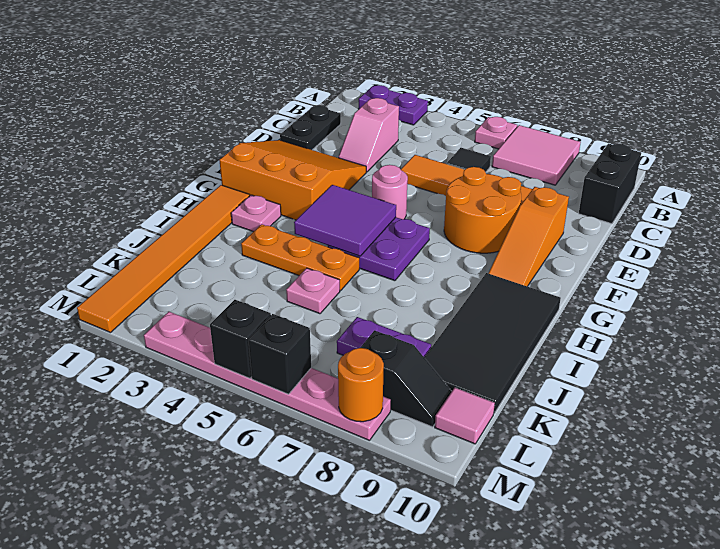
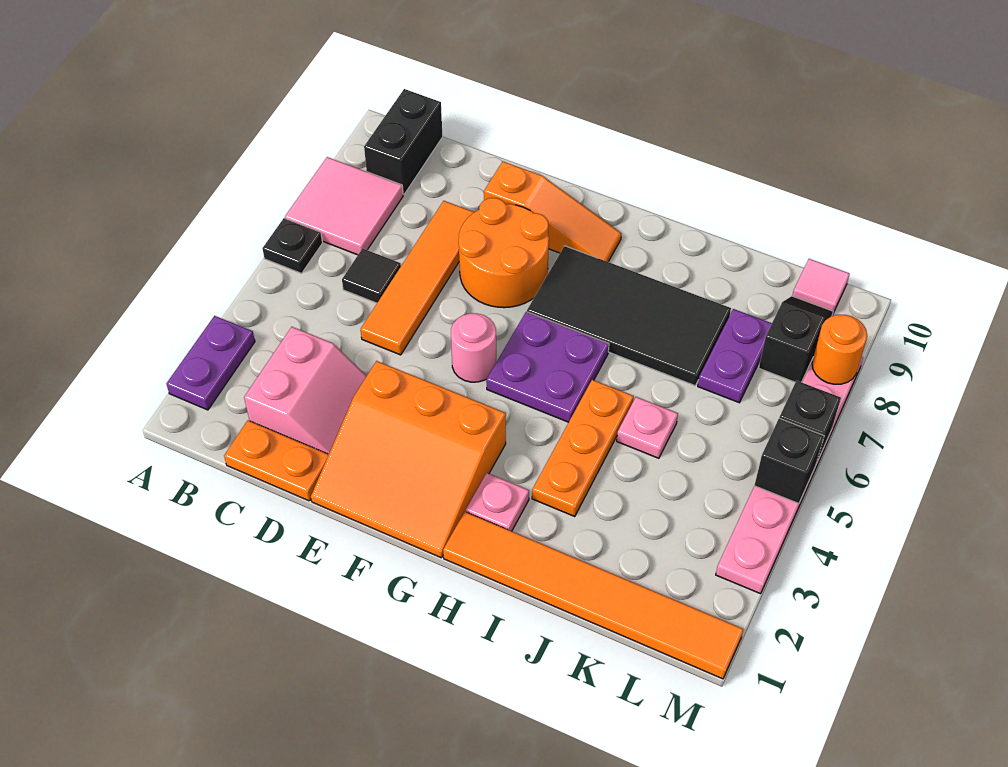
pink 1x1 plate [475,117,517,149] -> black 1x1 plate [262,218,322,273]
black 1x2 brick [579,144,641,224] -> black 1x2 brick turned to [364,89,443,194]
black 1x2 plate [280,105,341,150] -> orange 1x2 plate [224,420,329,501]
pink 1x2 slope [338,98,399,172] -> pink 2x2 slope [244,327,366,454]
orange 3x3 slope [219,140,366,220] -> orange 3x3 slope turned to [311,361,506,558]
purple 2x2 tile [294,185,396,256] -> none
black 2x4 tile [424,273,561,413] -> black 2x4 tile moved to [527,246,731,385]

